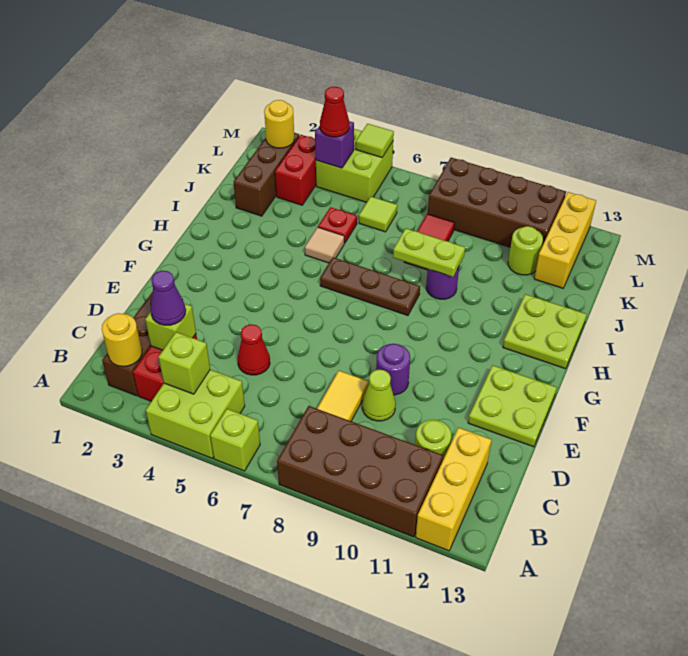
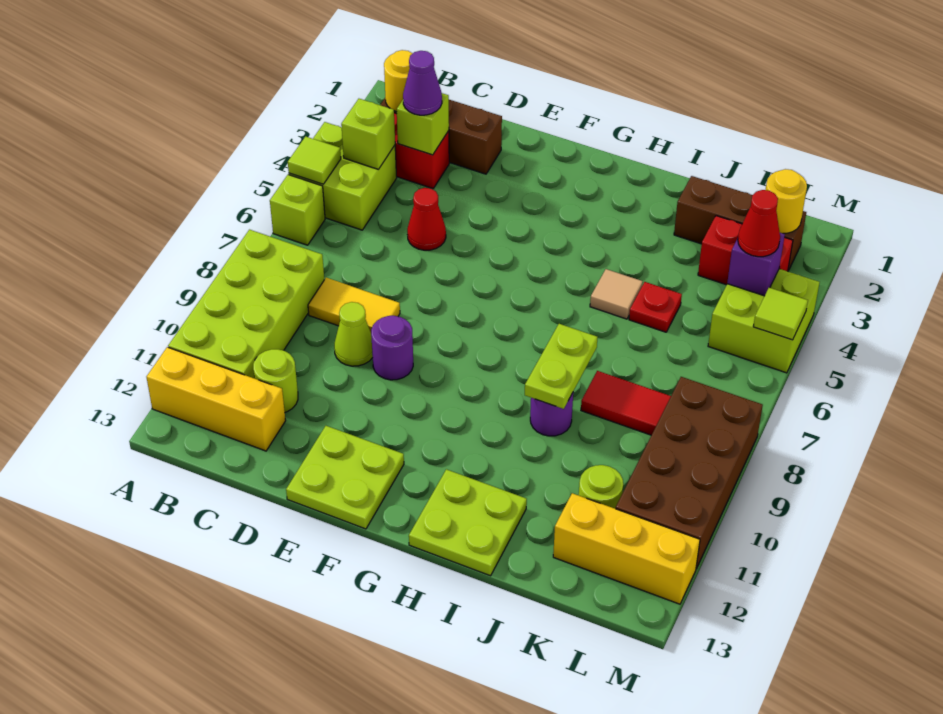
brown 2x4 brick [277,406,443,537] -> lime 2x4 brick [168,230,324,378]
brown 1x3 plate [320,257,420,316] -> none
lime 1x1 tile [359,197,397,232] -> lime 1x1 tile moved to [288,136,341,184]

